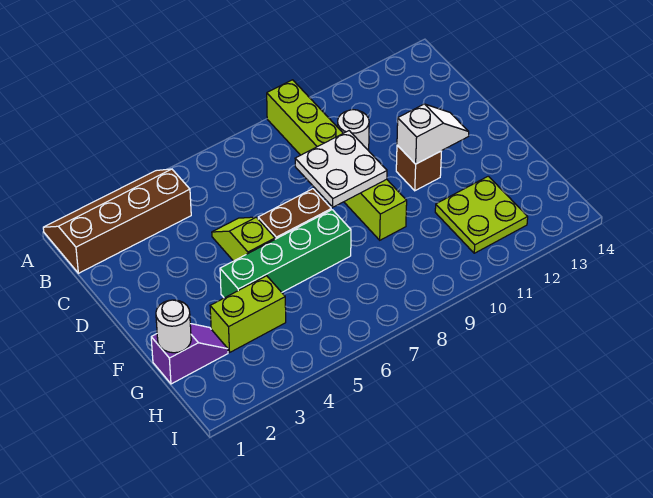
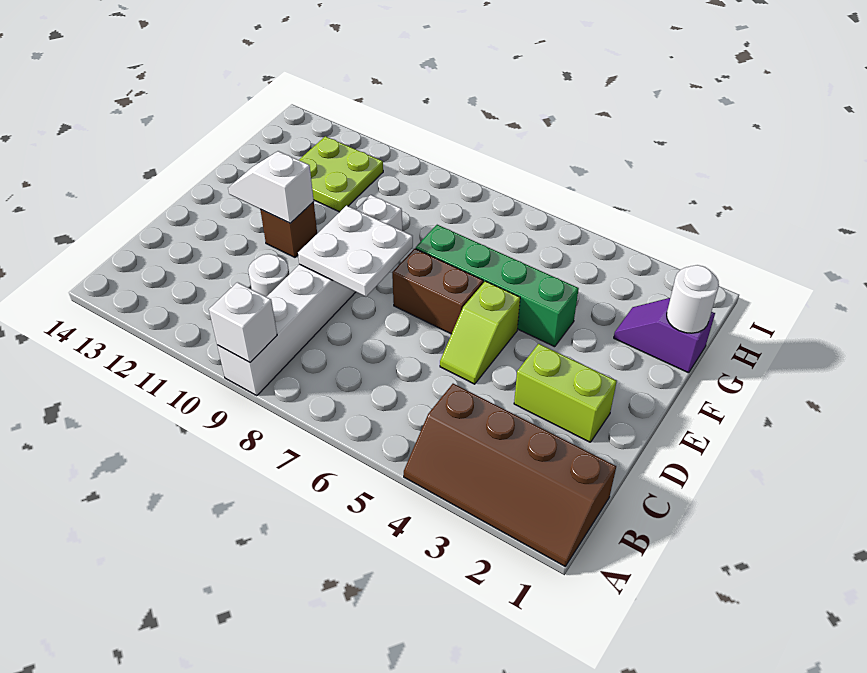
lime 1x6 brick [267,80,407,240] -> white 1x6 brick [217,195,402,396]
none -> white 1x1 brick [209,282,277,362]
lime 1x2 brick [210,276,286,352] -> lime 1x2 brick moved to [514,344,617,442]

